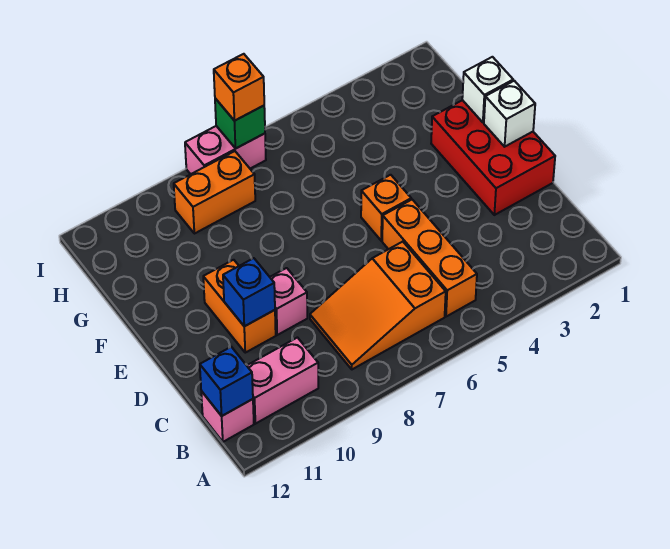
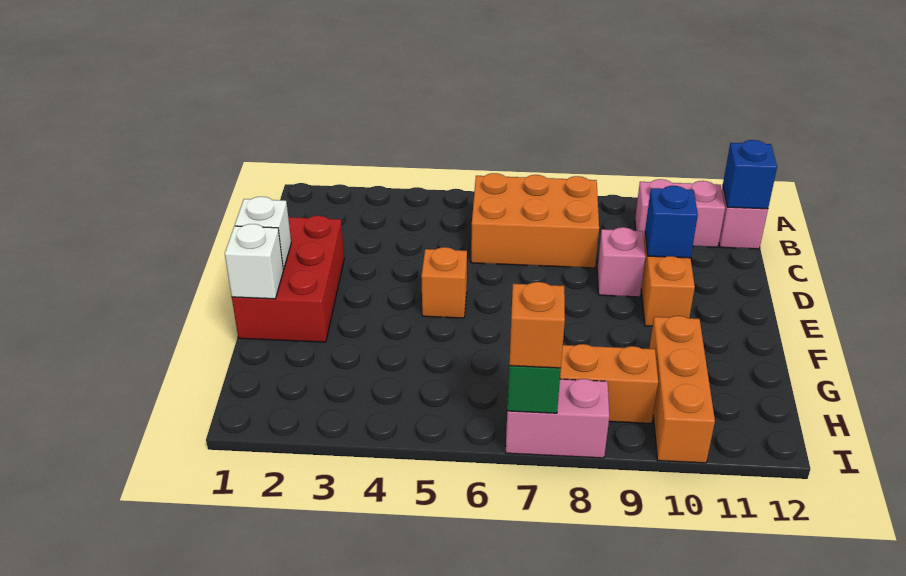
orange 1x3 brick [382,200,477,317] -> orange 1x3 brick moved to [649,316,715,463]
orange 2x3 slope [310,242,446,369] -> orange 2x3 brick [471,173,599,268]

